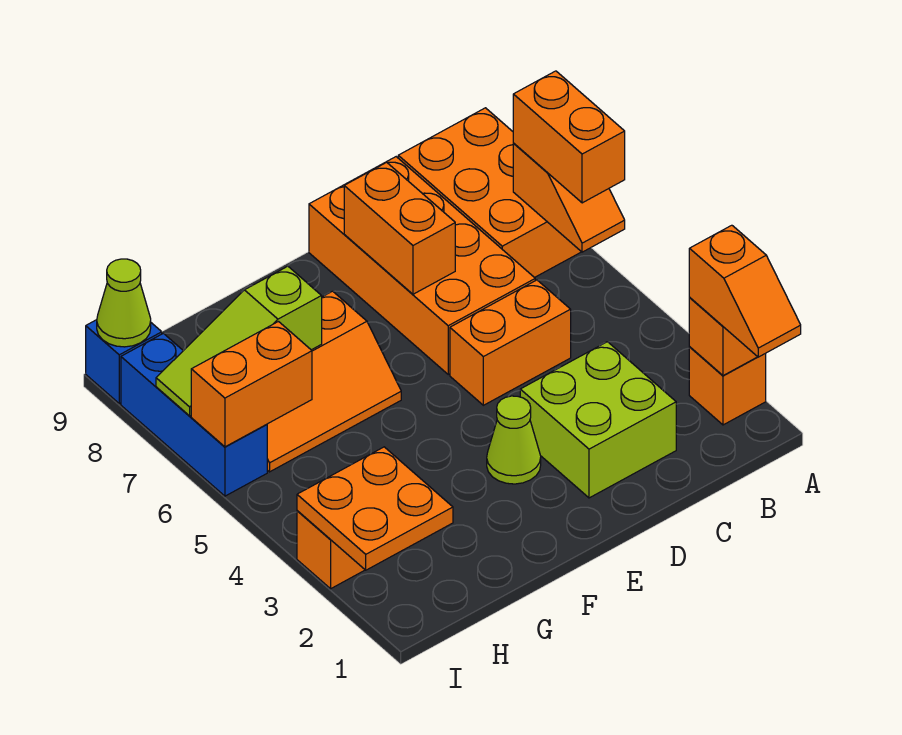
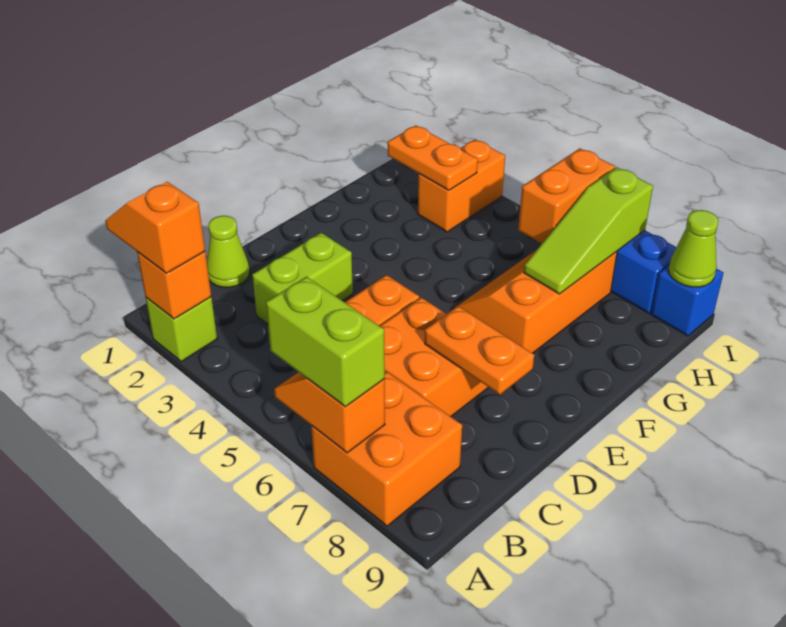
orange 1x1 brick [689,347,766,425] -> lime 1x1 brick [146,297,217,361]
orange 1x2 brick [513,71,625,203] -> lime 1x2 brick [266,277,385,407]
orange 2x3 brick [398,108,581,278] -> orange 2x2 brick [311,372,462,526]
lime 2x2 brick [520,342,676,498] -> lime 1x2 brick [252,233,353,324]
orange 2x4 brick [309,157,535,374] -> orange 2x2 brick [380,298,489,417]
orange 1x2 brick [344,162,455,294] -> orange 1x2 plate [425,306,534,395]
lime 1x1 cone [487,396,541,484] -> lime 1x1 cone moved to [207,216,250,287]
lime 1x3 slope [156,266,322,416] -> lime 1x3 slope turned to [524,167,653,294]
orange 2x2 plate [297,447,453,570] -> orange 1x2 plate [388,126,478,191]

